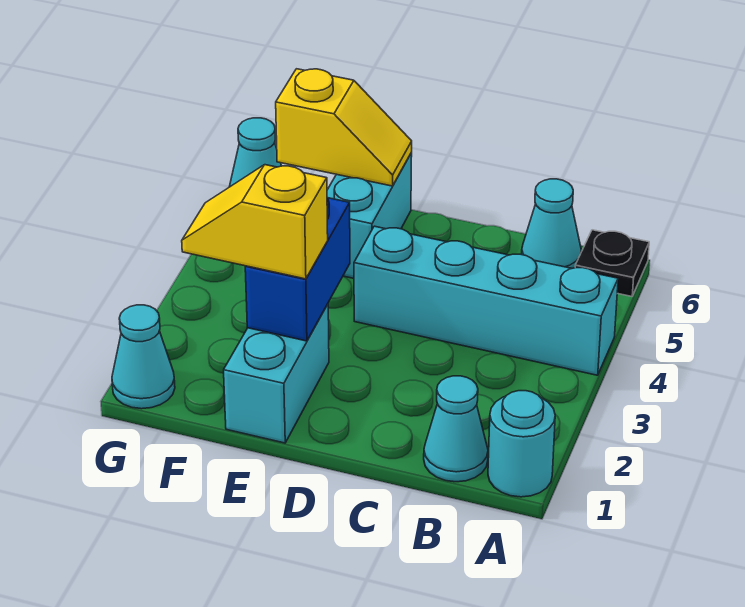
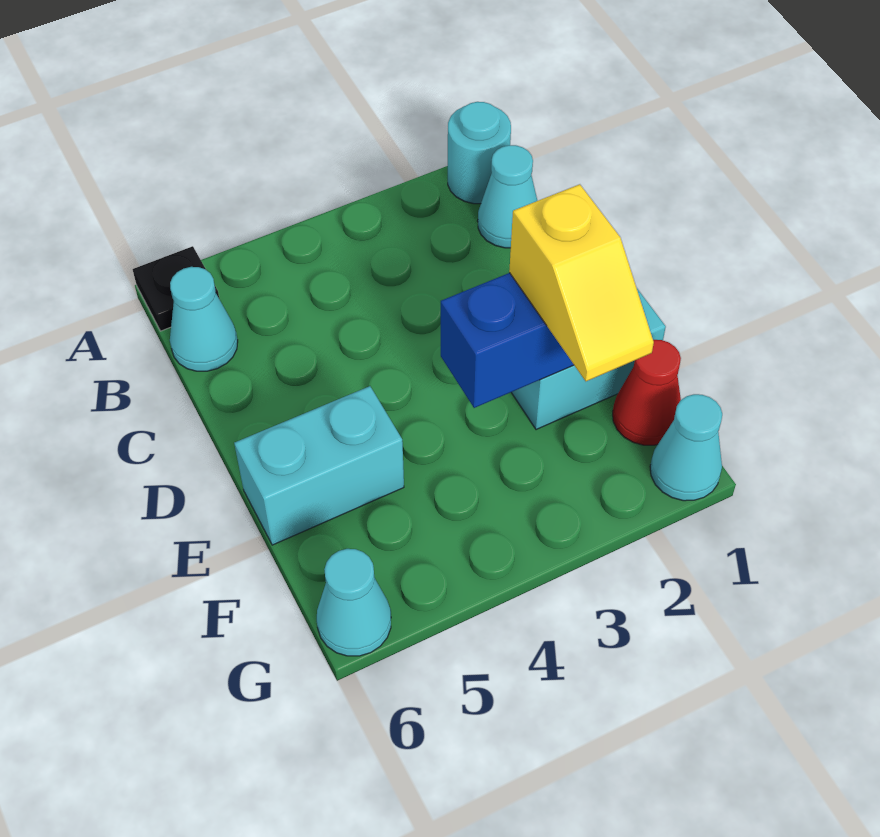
cyan 1x4 brick [354,226,618,375] -> none
yellow 1x2 slope [276,69,412,186] -> none
none -> red 1x1 cone [613,340,681,445]

